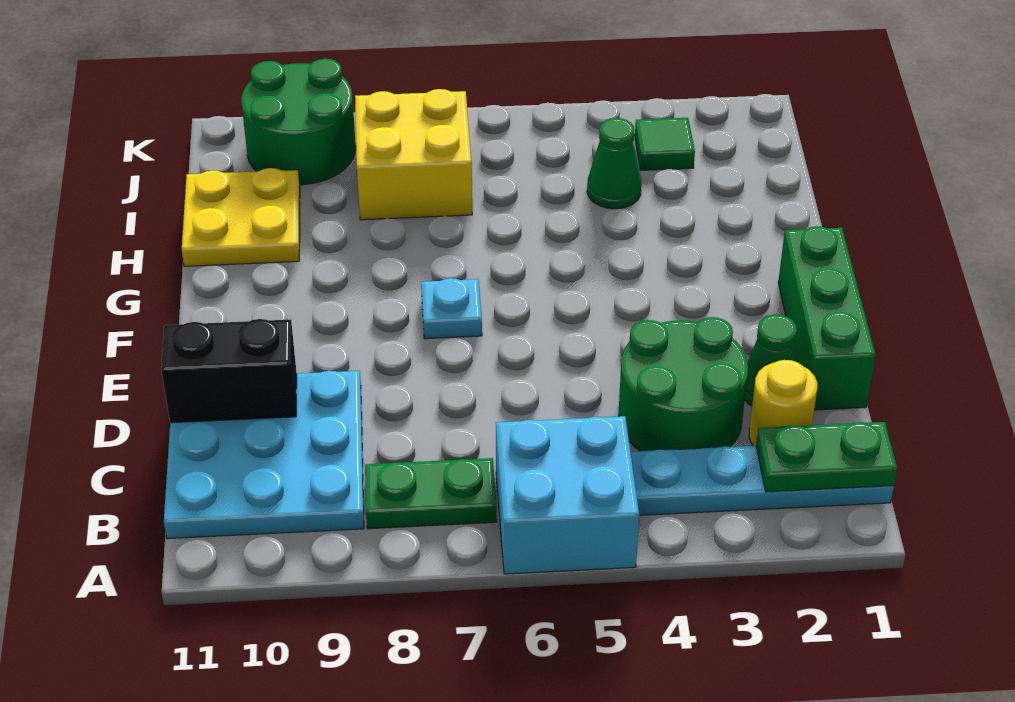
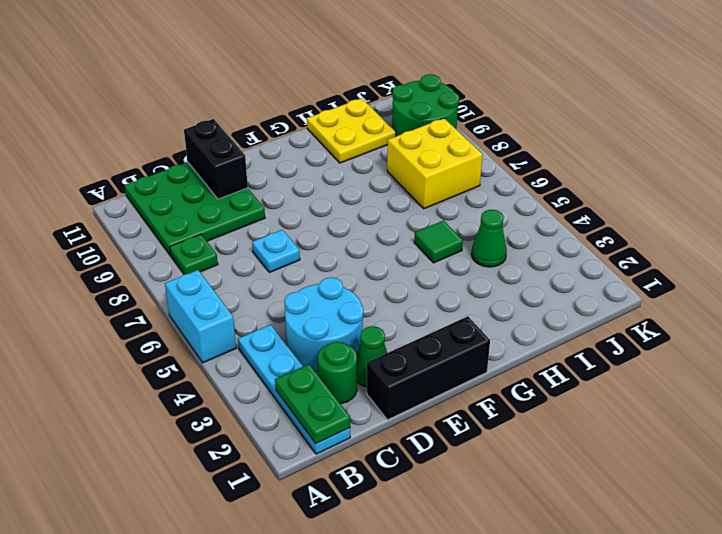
cyan 2x2 brick [496,416,639,574] -> cyan 1x2 brick [165,270,236,363]
green 1x2 plate [365,458,497,529] -> green 1x1 plate [170,234,218,274]
cyan 3x3 plate [164,371,364,539] -> green 3x3 plate [125,162,265,256]
yellow 1x1 round brick [749,360,817,446] -> green 1x1 round brick [318,342,357,404]
green 2x2 round brick [619,317,748,451] -> cyan 2x2 round brick [284,277,363,371]
green 1x3 brick [778,226,876,410] -> black 1x3 brick [367,316,490,420]
cyan 1x1 plate [421,278,482,339] -> cyan 1x1 plate moved to [252,230,300,273]
green 1x1 tile [635,118,695,170] -> green 1x1 tile moved to [414,221,463,263]

